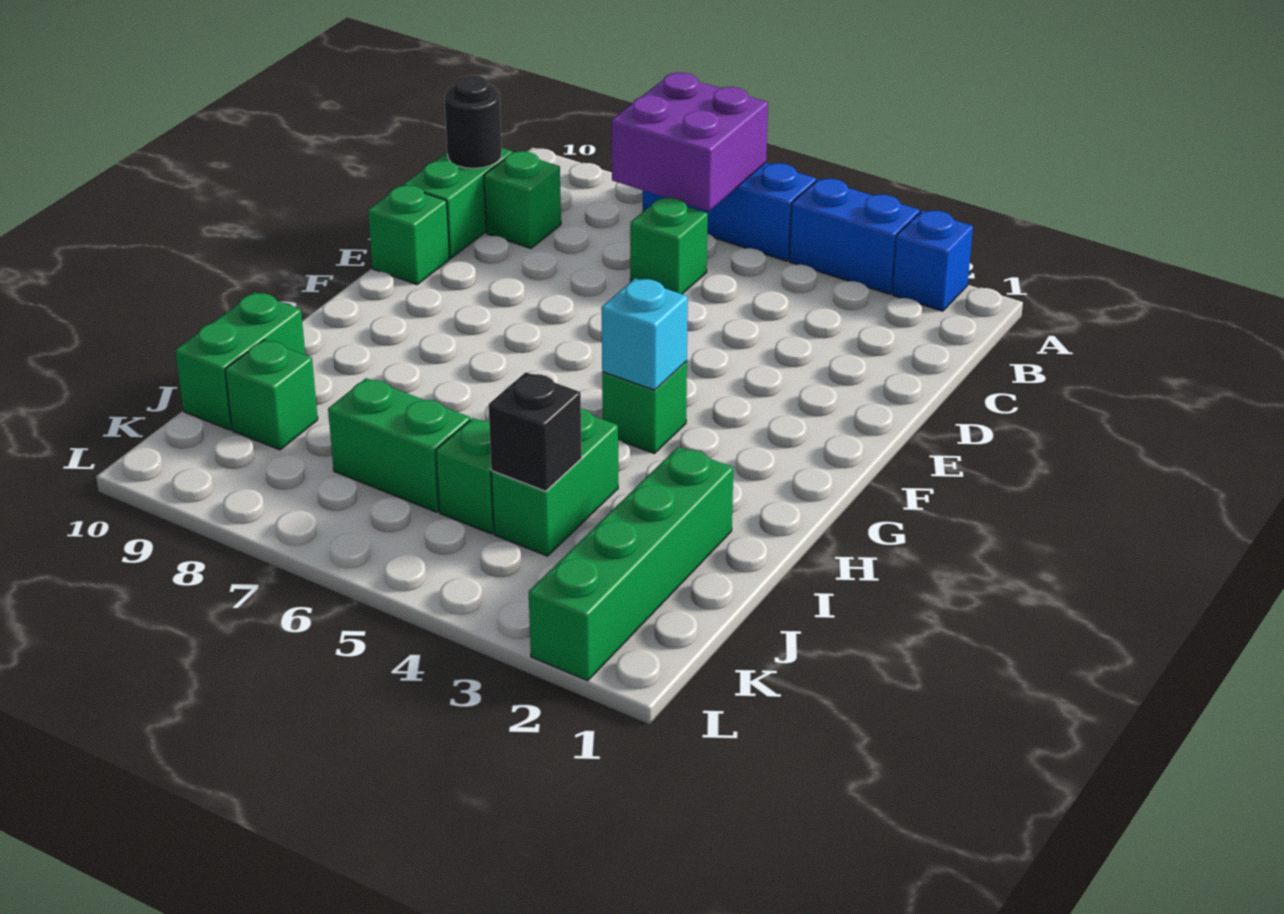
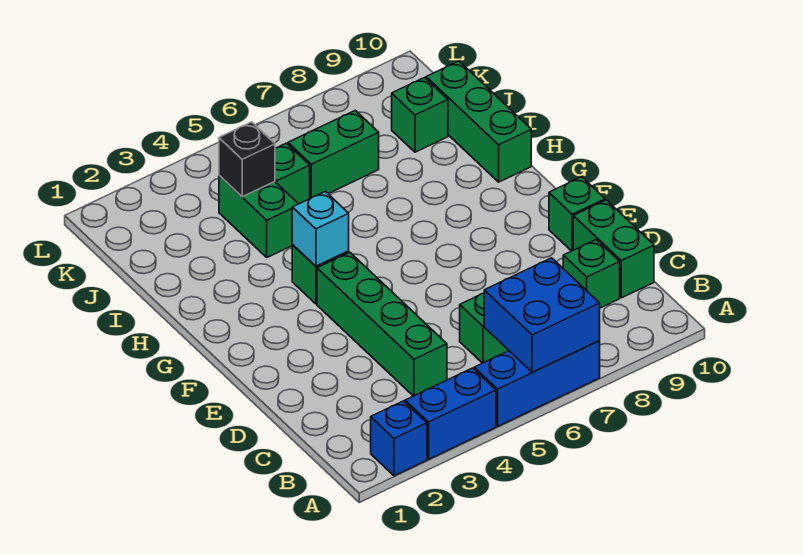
purple 2x2 brick [611,73,768,211] -> blue 2x2 brick [484,258,600,372]
black 1x1 round brick [444,76,502,168] -> none
green 1x4 brick [529,447,733,681] -> green 1x4 brick moved to [317,252,447,396]
green 1x2 brick [175,292,305,430] -> green 1x3 brick [426,61,531,182]

